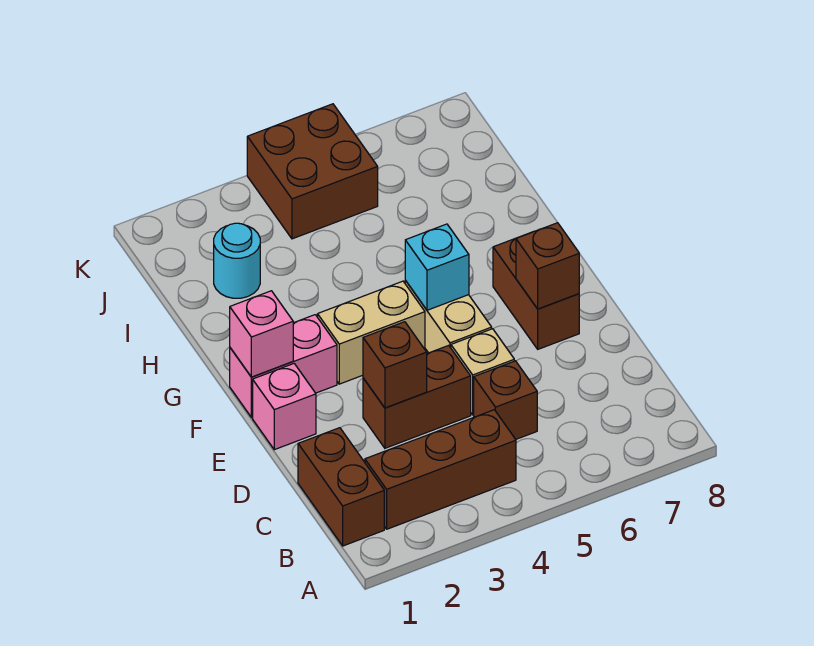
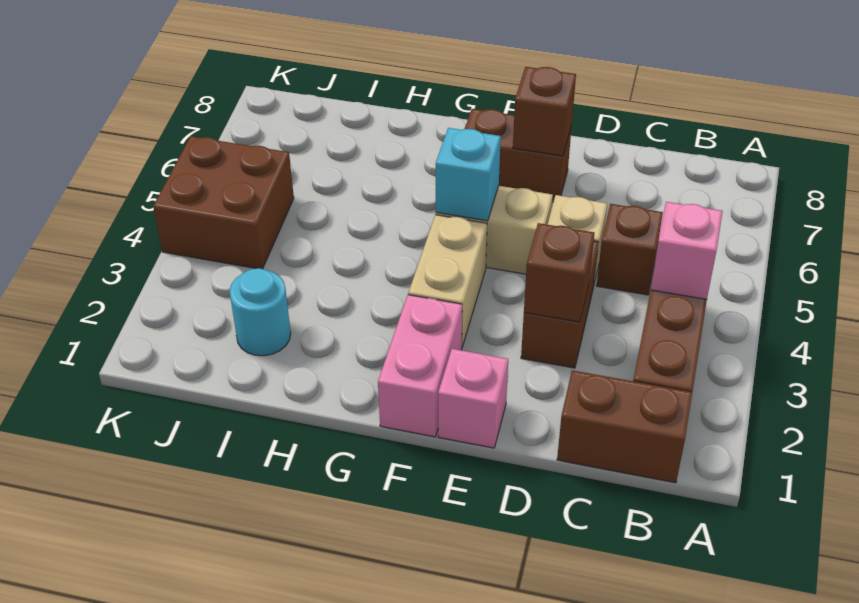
pink 1x1 brick [230,291,293,377] -> pink 1x1 brick moved to [651,202,723,299]

